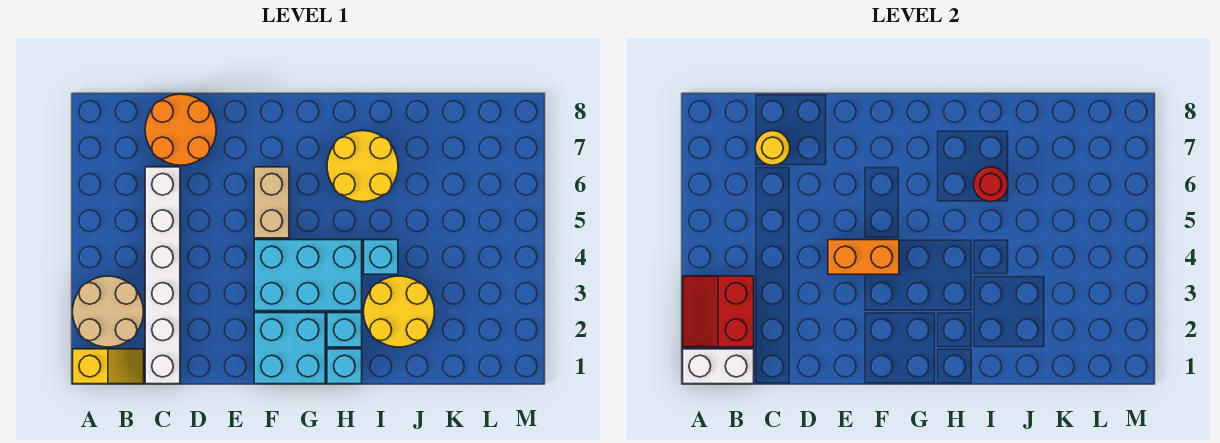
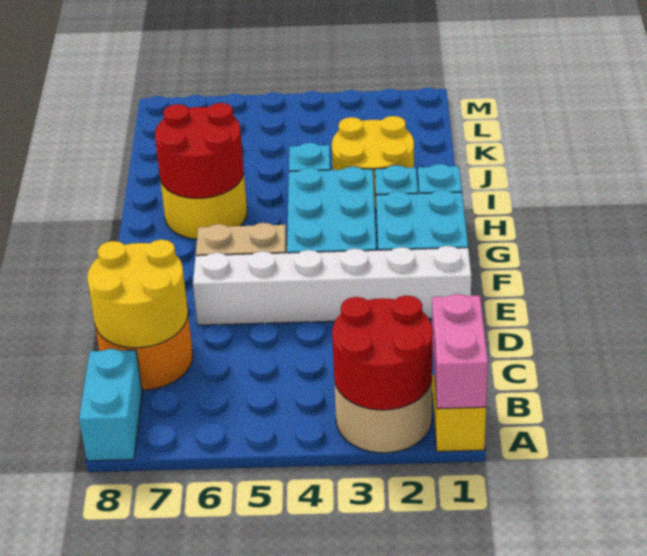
white 1x2 brick [683,349,754,384] -> pink 1x2 brick [432,294,488,409]
red 2x2 slope [683,276,754,347] -> red 2x2 round brick [332,295,433,410]
none -> cyan 1x2 brick [79,349,142,461]
white 1x6 brick [145,167,180,384] -> white 1x6 brick moved to [193,246,471,325]
yellow 1x1 round brick [755,131,790,165] -> yellow 2x2 round brick [87,240,188,348]
orange 1x2 brick [828,240,899,274] -> none
red 1x1 round brick [974,167,1008,202] -> red 2x2 round brick [155,103,244,198]

